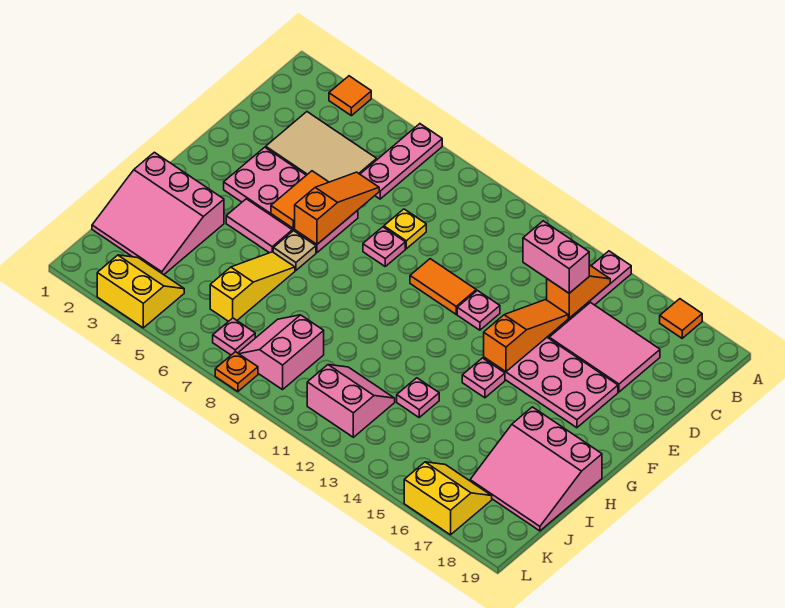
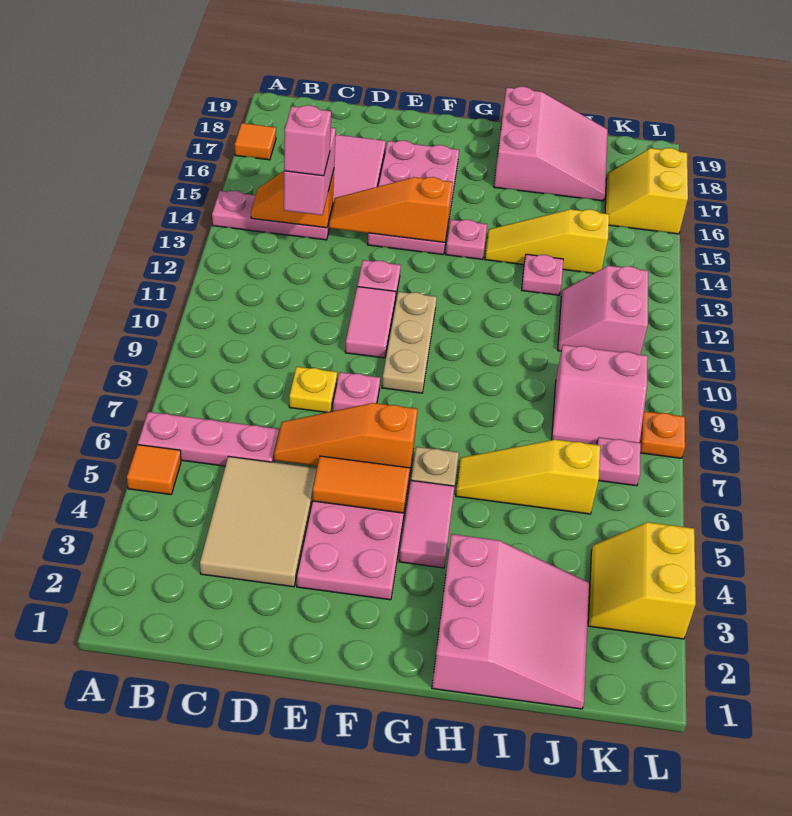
orange 1x1 tile [329,76,371,116] -> orange 1x1 tile moved to [127,445,181,495]
none -> pink 1x1 brick [284,105,331,176]
orange 1x2 tile [410,259,476,314] -> pink 1x2 tile [345,287,396,358]
none -> tan 1x3 plate [382,292,437,393]
none -> yellow 1x3 slope [485,209,609,273]

